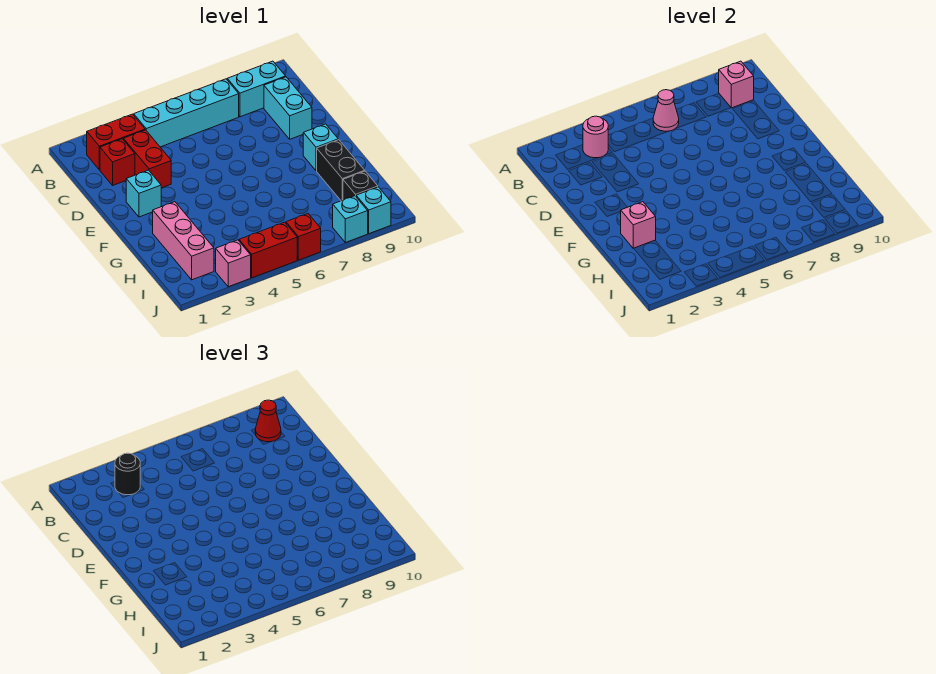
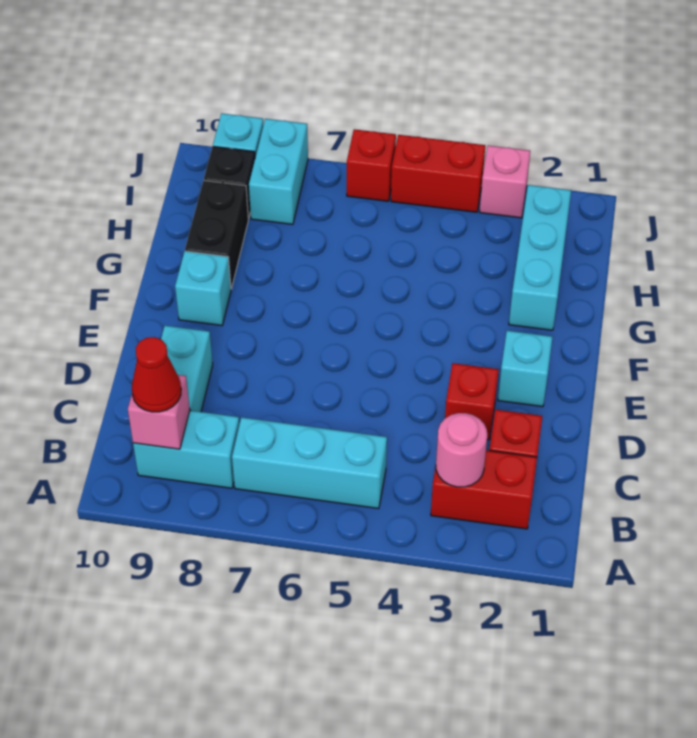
black 1x1 round brick [115,453,140,495] -> none
cyan 1x4 brick [134,79,239,147] -> cyan 1x3 brick [232,417,387,509]
pink 1x1 cone [653,90,679,131] -> none
red 1x2 brick [123,130,171,188] -> red 1x1 brick [445,363,499,440]
pink 1x3 brick [153,202,214,280] -> cyan 1x3 brick [509,185,571,330]
pink 1x1 brick [621,202,656,248] -> none
cyan 1x1 brick [333,196,368,242] -> cyan 1x2 brick [249,119,308,224]

